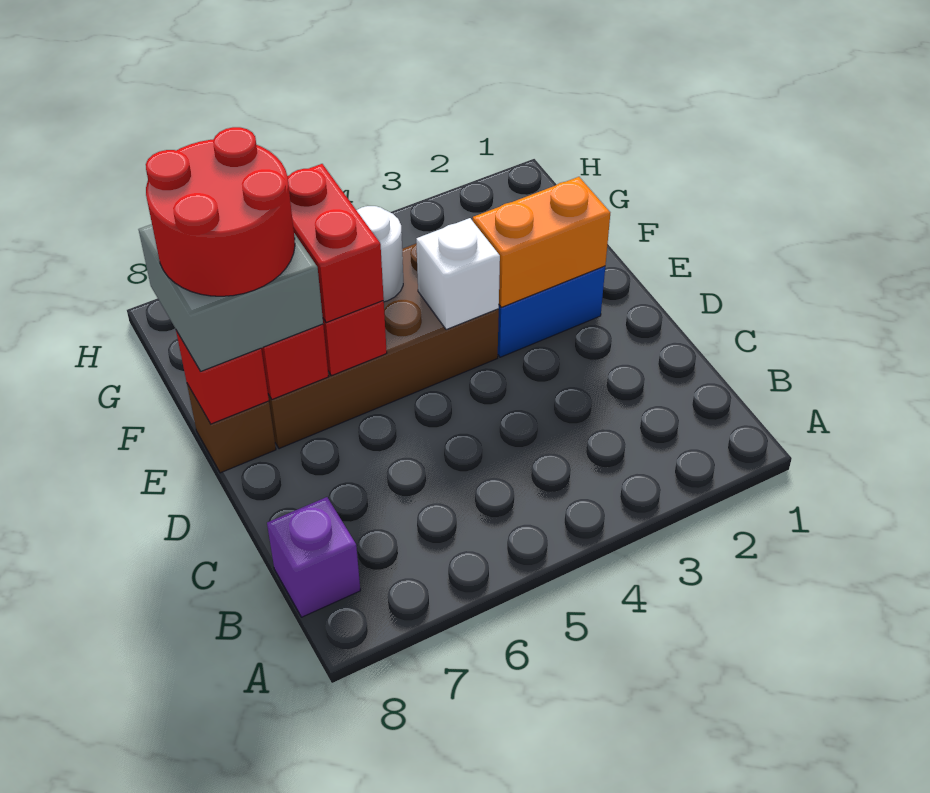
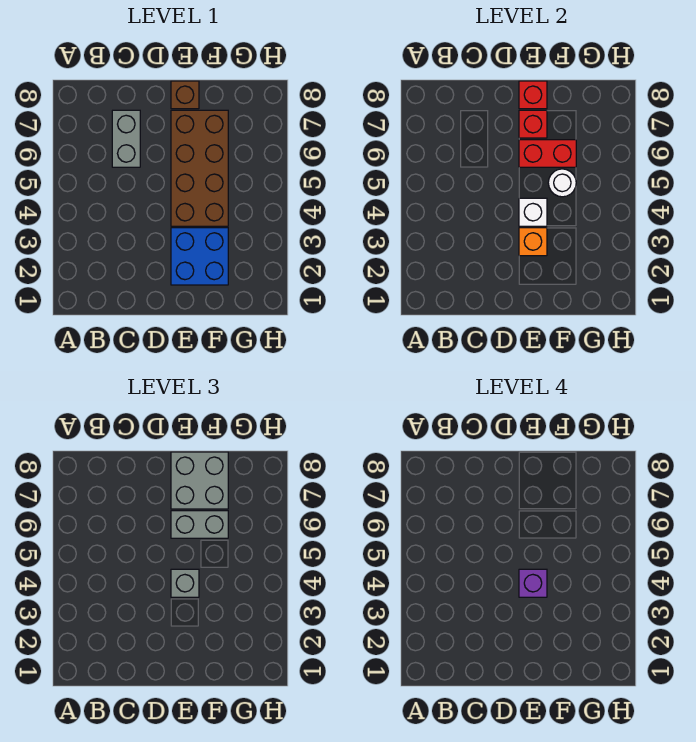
purple 1x1 brick [267,497,360,617] -> purple 1x1 brick moved to [519,569,547,597]
none -> grey 1x2 brick [112,110,140,167]
orange 1x2 brick [473,177,610,307] -> orange 1x1 brick [519,228,547,256]
none -> grey 1x1 brick [171,569,199,597]
red 1x2 brick [288,164,384,323] -> grey 1x2 brick [171,511,228,538]
red 2x2 round brick [146,127,295,296] -> none

